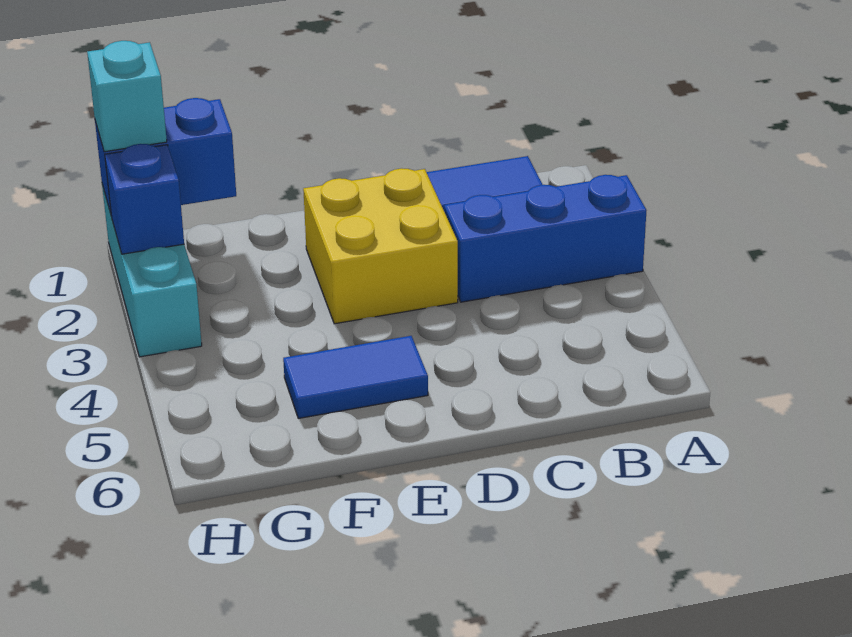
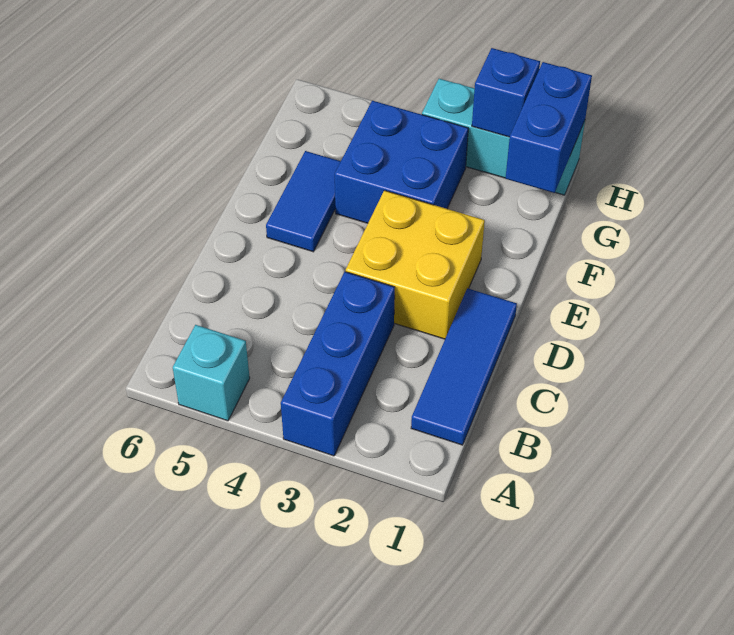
none -> blue 2x2 brick [335,101,468,223]
cyan 1x1 brick [87,41,167,152] -> cyan 1x1 brick moved to [173,325,250,421]

